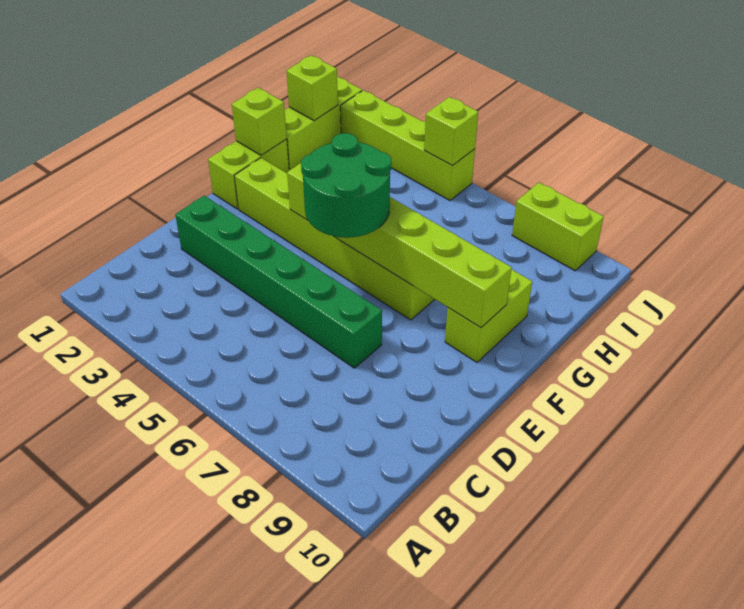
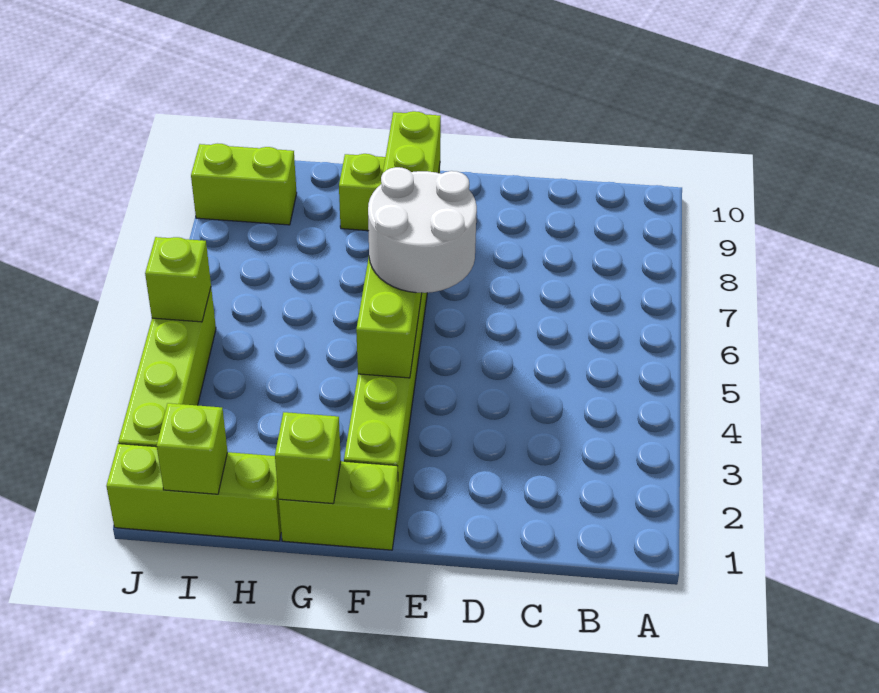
green 1x6 brick [175,196,382,368] -> none
green 2x2 round brick [301,133,391,238] -> white 2x2 round brick [368,167,477,293]
lime 1x2 brick [512,183,604,271] -> lime 1x2 brick turned to [191,144,297,225]

